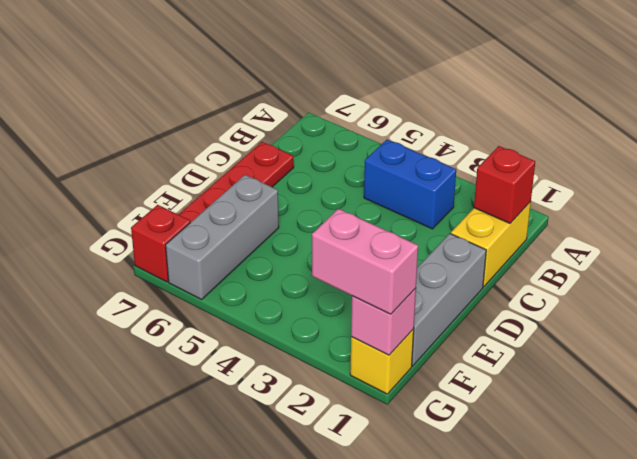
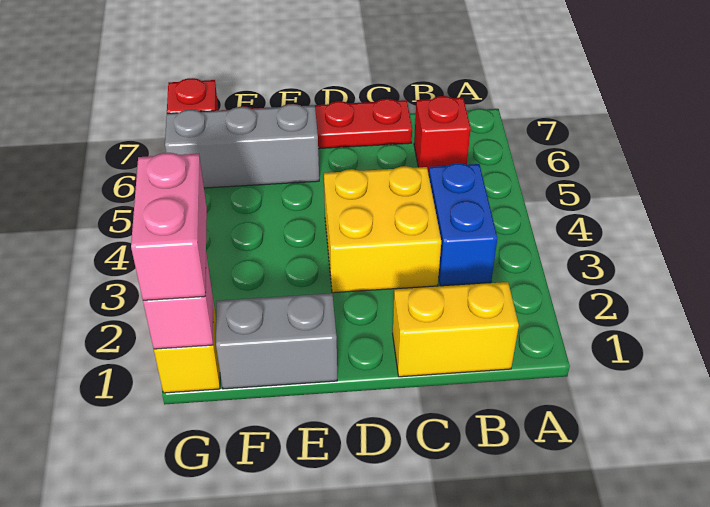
red 1x1 brick [474,146,535,223] -> red 1x1 brick moved to [414,96,471,175]
none -> yellow 2x2 brick [324,166,441,293]
grey 1x3 brick [412,234,486,366] -> grey 1x2 brick [216,293,337,389]

